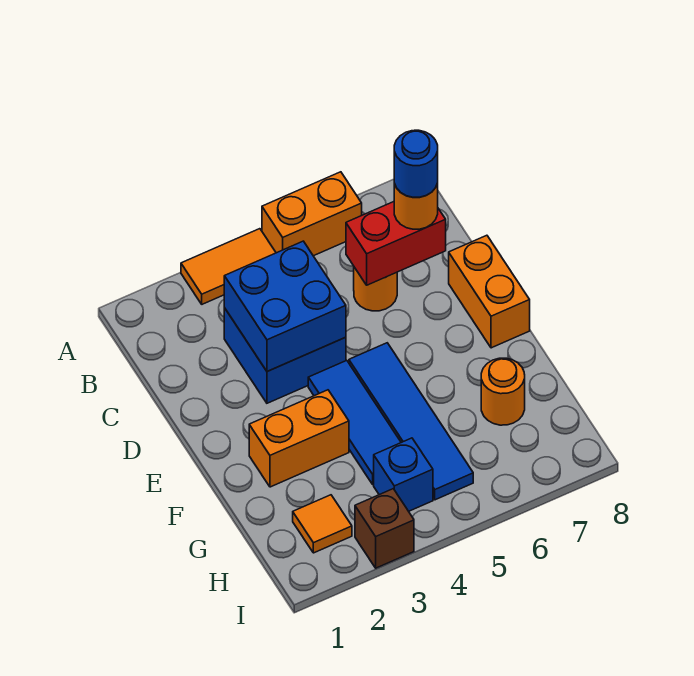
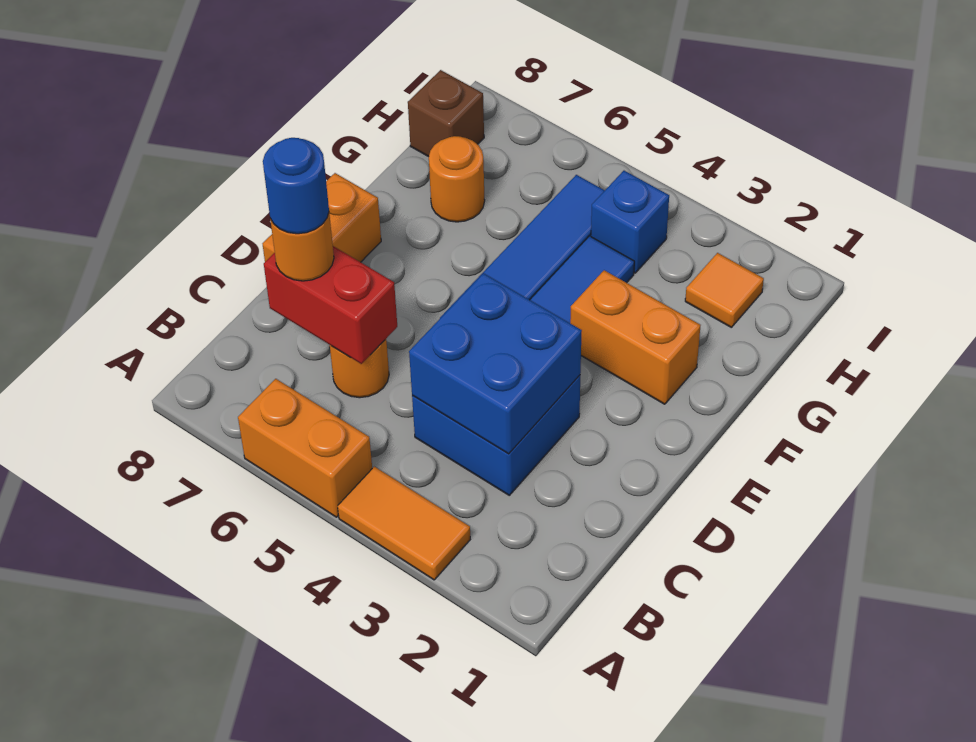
brown 1x1 brick [355,489,414,568] -> brown 1x1 brick moved to [408,70,484,157]

